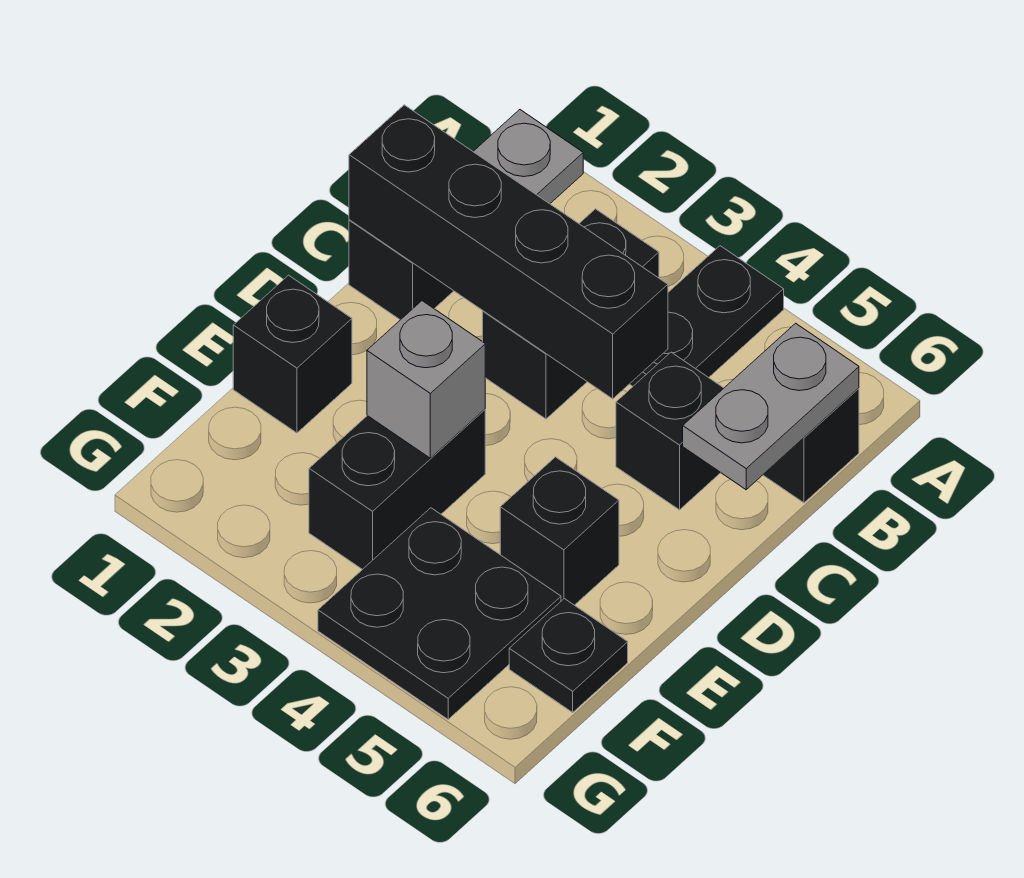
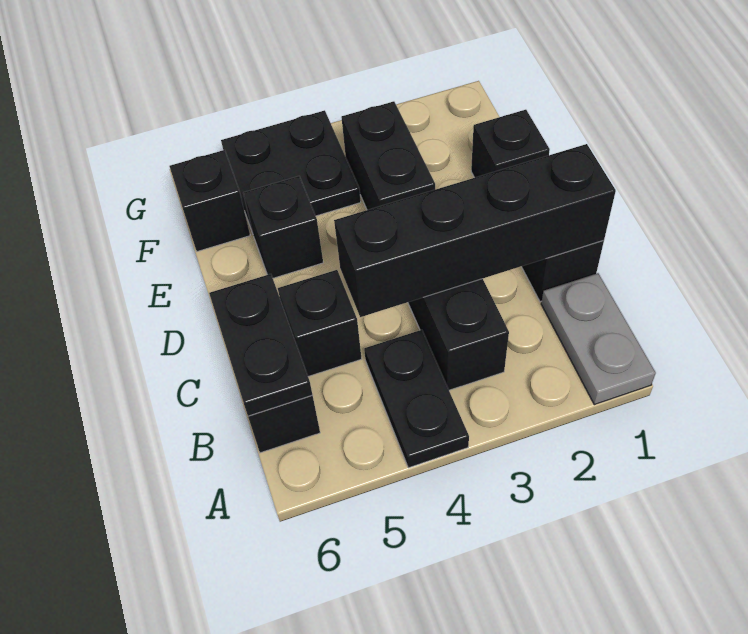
grey 1x2 plate [683,323,859,490] -> black 1x2 plate [209,274,312,416]
grey 1x1 brick [367,301,485,458] -> none
black 1x1 plate [509,599,628,712] -> black 1x1 brick [169,150,250,252]

